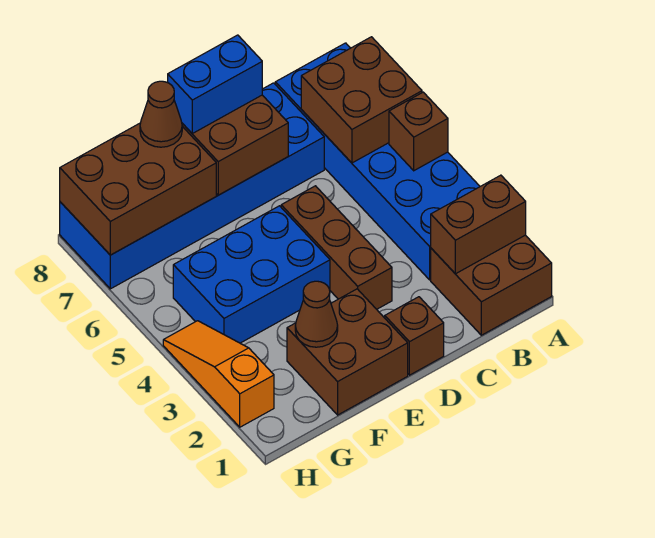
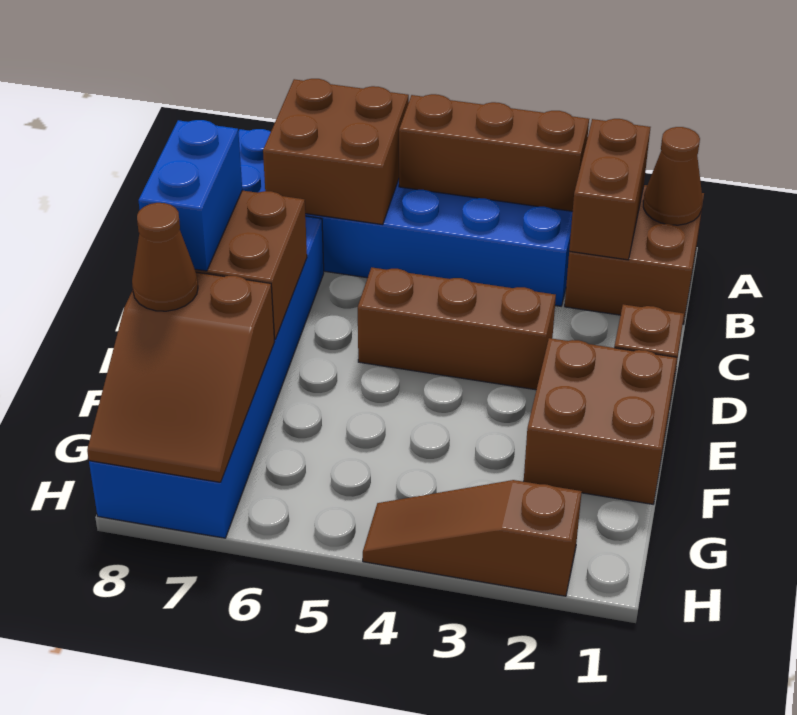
brown 1x1 brick [389,92,448,171] -> brown 1x3 brick [399,94,589,211]
blue 2x3 brick [173,206,330,343] -> none
brown 1x1 cone [295,281,338,347] -> brown 1x1 cone moved to [643,127,703,225]
brown 2x3 brick [60,123,216,255] -> brown 2x3 slope [87,272,275,482]
orange 1x3 slope [163,321,274,427] -> brown 1x3 slope [363,480,582,596]

